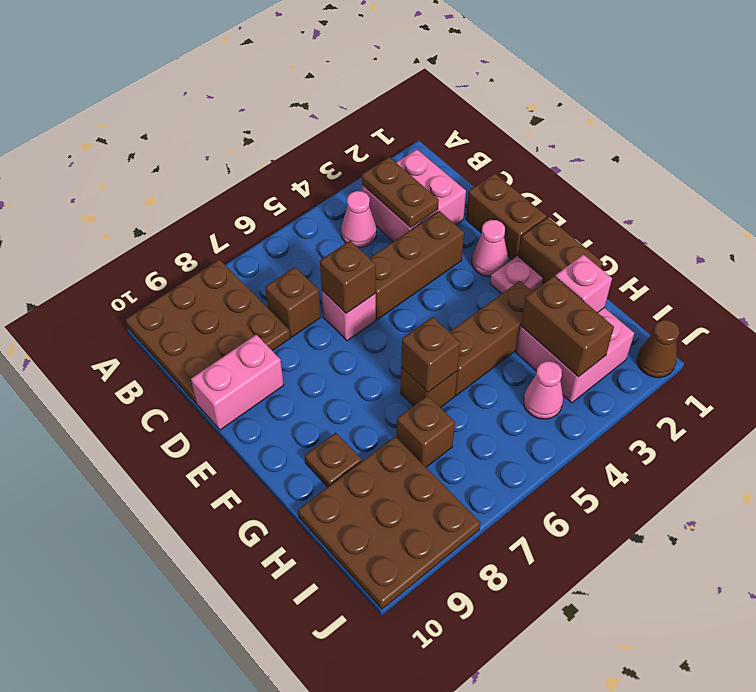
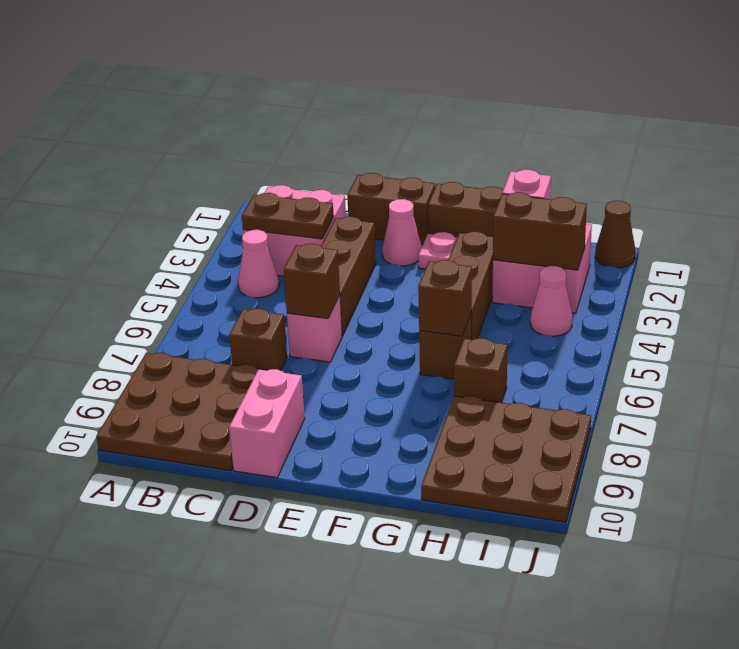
brown 1x1 plate [305,433,362,487] -> none

